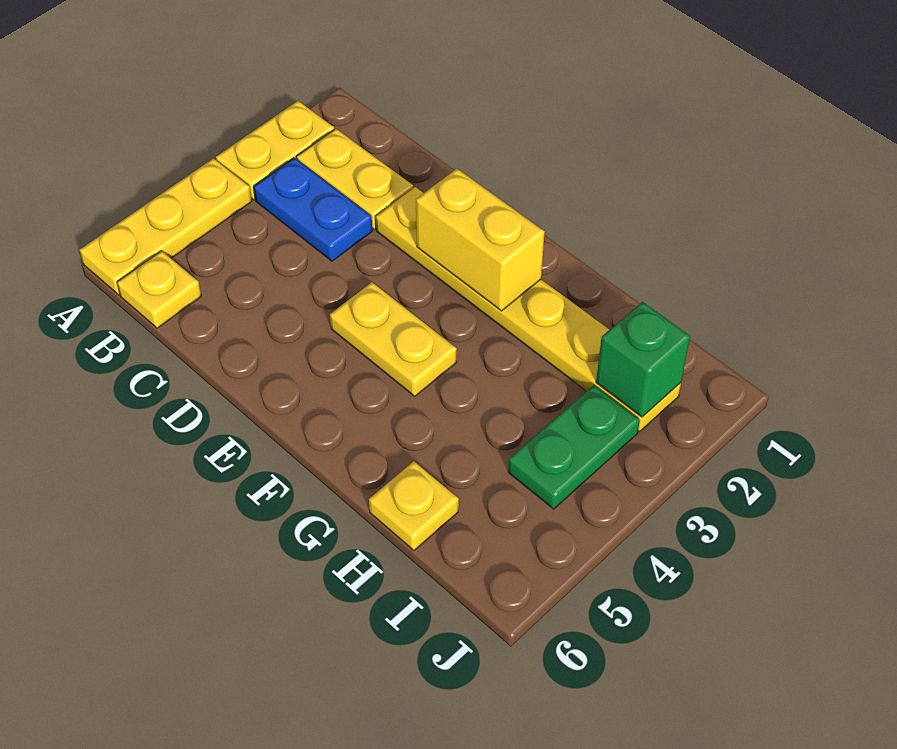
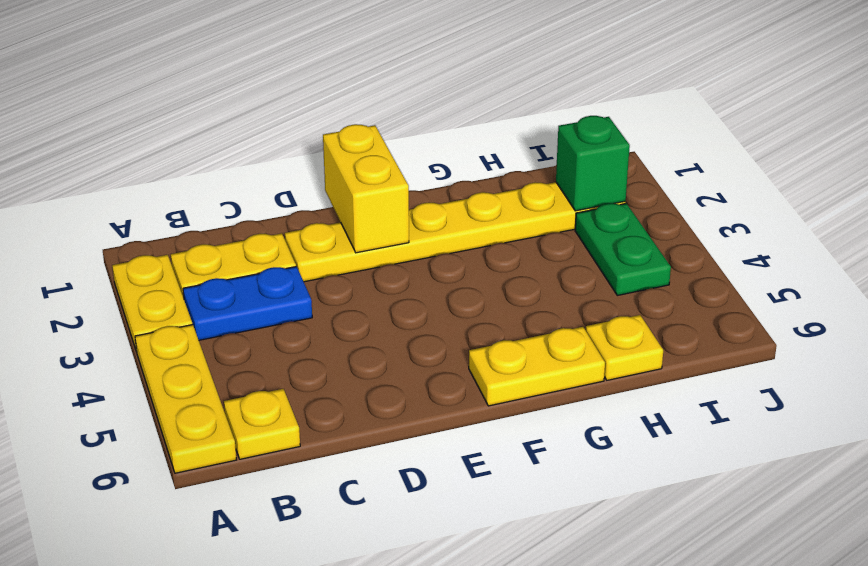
yellow 1x2 brick [416,169,545,311] -> yellow 1x2 brick turned to [323,124,409,253]
yellow 1x2 plate [330,282,457,396] -> yellow 1x2 plate moved to [469,327,605,406]

